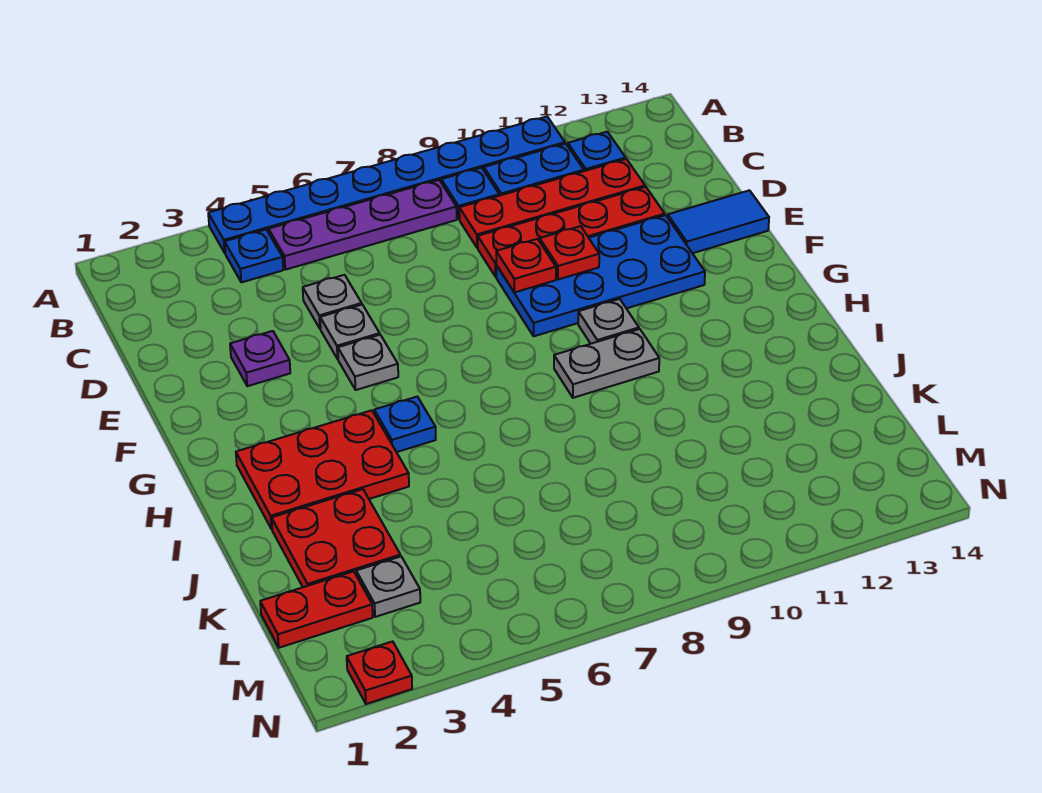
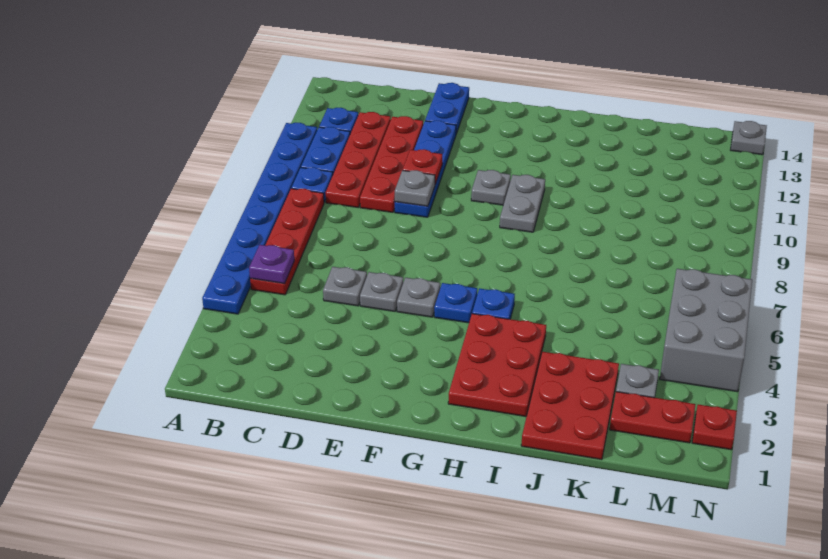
blue 1x1 plate [225,230,283,282] -> blue 1x1 plate moved to [434,283,477,323]
purple 1x4 plate [269,180,457,270] -> red 1x4 plate [250,189,324,295]
purple 1x1 plate [230,331,290,386] -> purple 1x1 plate moved to [249,245,294,284]
blue 2x4 plate [496,215,705,336] -> blue 1x4 plate [395,121,456,217]
red 1x1 plate [496,239,556,292] -> grey 1x1 plate [395,170,435,206]
blue 1x2 tile [668,190,769,253] -> blue 1x2 plate [425,83,469,134]
red 2x2 plate [272,489,400,587] -> red 2x3 plate [521,352,619,460]
red 1x2 plate [260,571,373,648] -> red 1x2 plate turned to [610,392,696,443]
none -> grey 2x3 brick [660,269,752,392]
none -> grey 1x1 plate [731,121,767,155]

